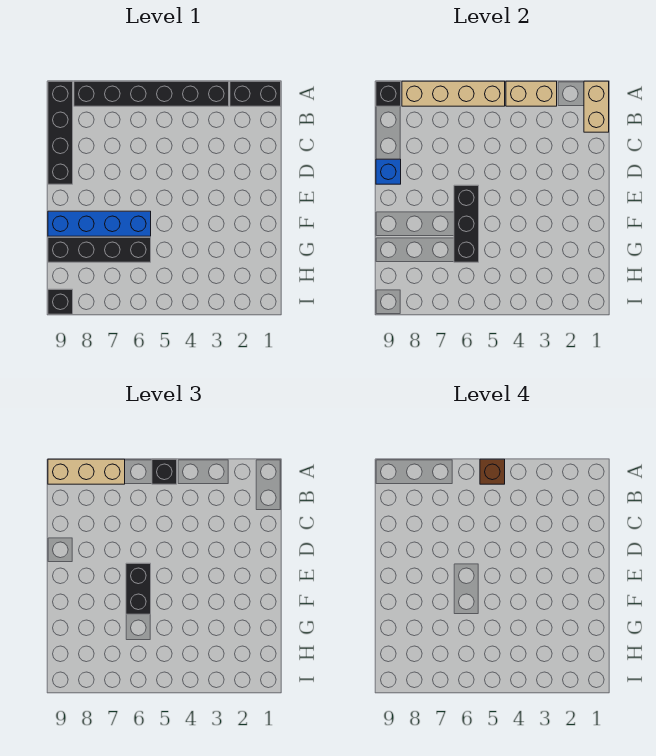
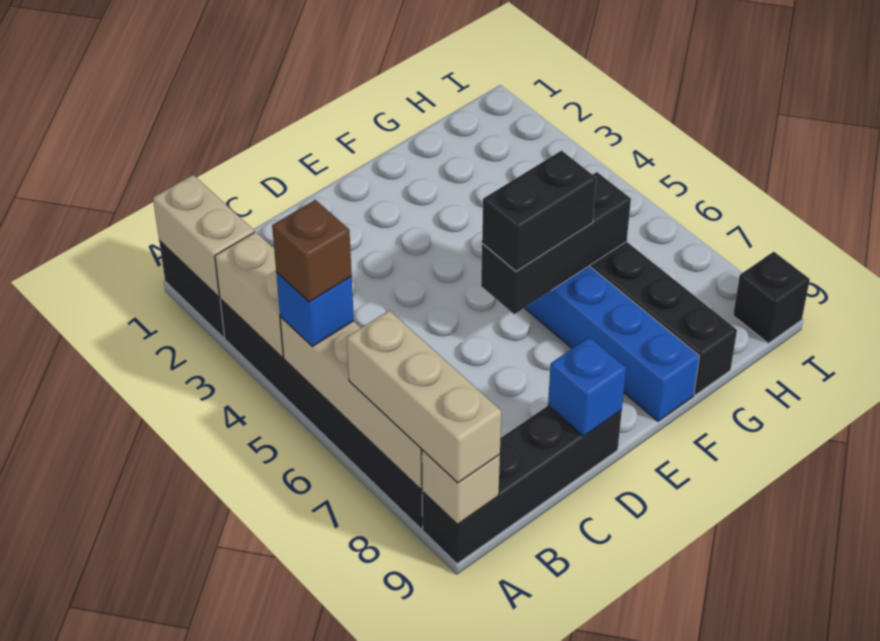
tan 1x2 brick [584,81,609,132] -> tan 1x2 brick turned to [153,175,254,296]
black 1x1 brick [152,459,177,484] -> blue 1x1 brick [276,272,354,346]
black 1x1 brick [376,81,401,106] -> tan 1x1 brick [422,450,500,524]

